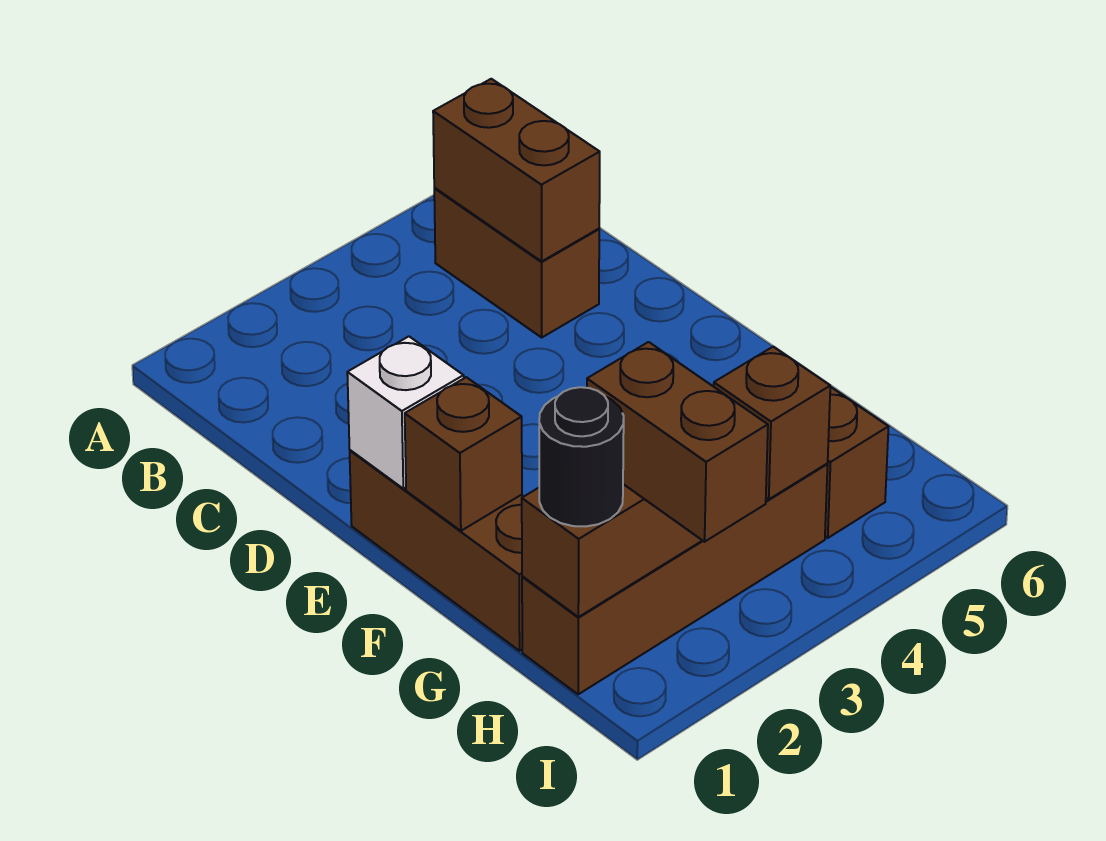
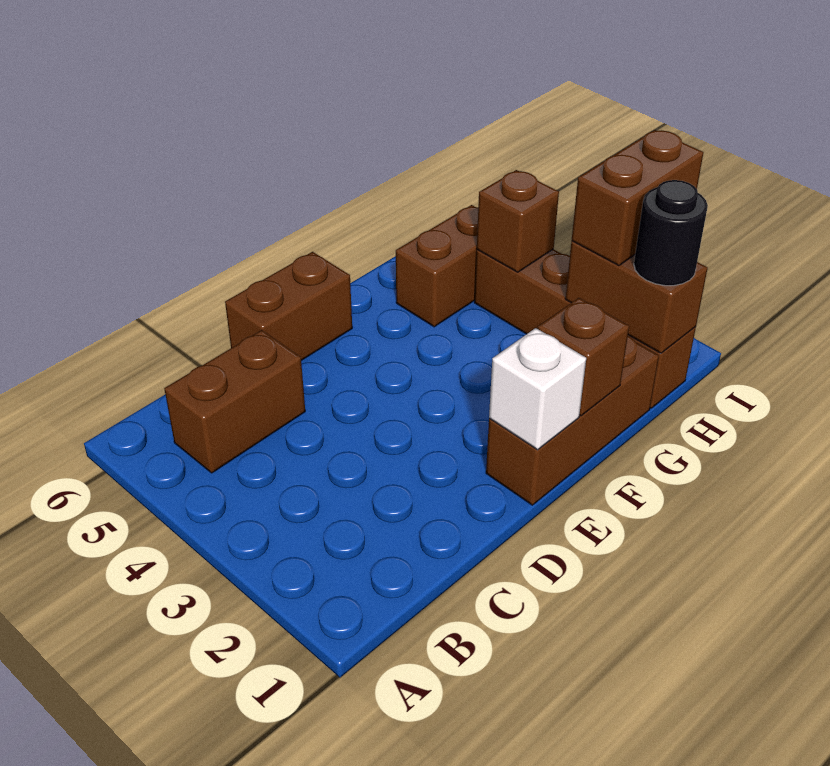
brown 1x2 brick [433,79,600,261] -> brown 1x2 brick moved to [225,252,352,360]

